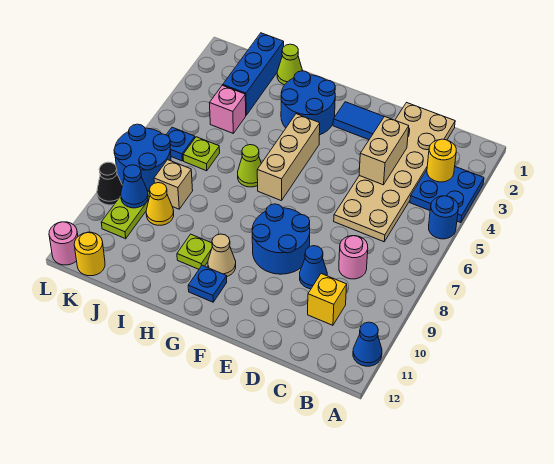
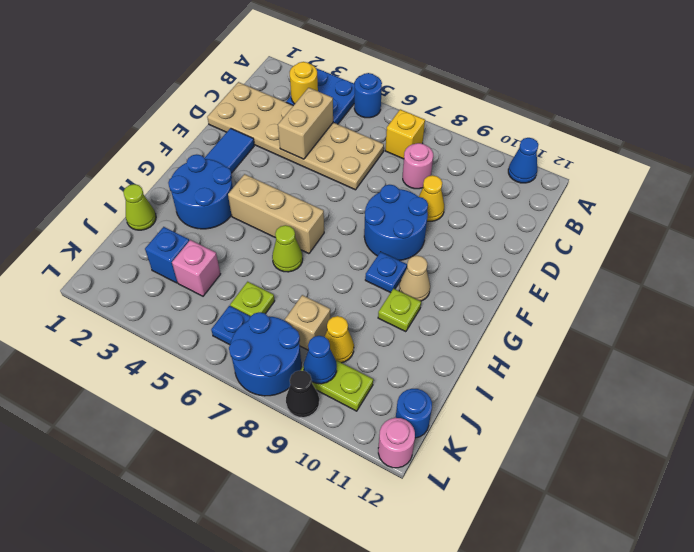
yellow 1x1 brick [308,274,347,325] -> yellow 1x1 brick moved to [385,109,425,159]
tan 1x2 brick [359,116,409,185] -> tan 1x2 brick turned to [278,88,333,159]
blue 1x1 cone [300,246,327,289] -> yellow 1x1 cone [419,175,444,221]
blue 1x1 plate [188,265,227,302] -> blue 1x1 plate moved to [365,252,407,293]
blue 1x3 brick [223,33,284,115] -> blue 1x1 brick [145,227,189,283]
yellow 1x1 round brick [74,232,105,276] -> blue 1x1 round brick [396,389,432,438]

